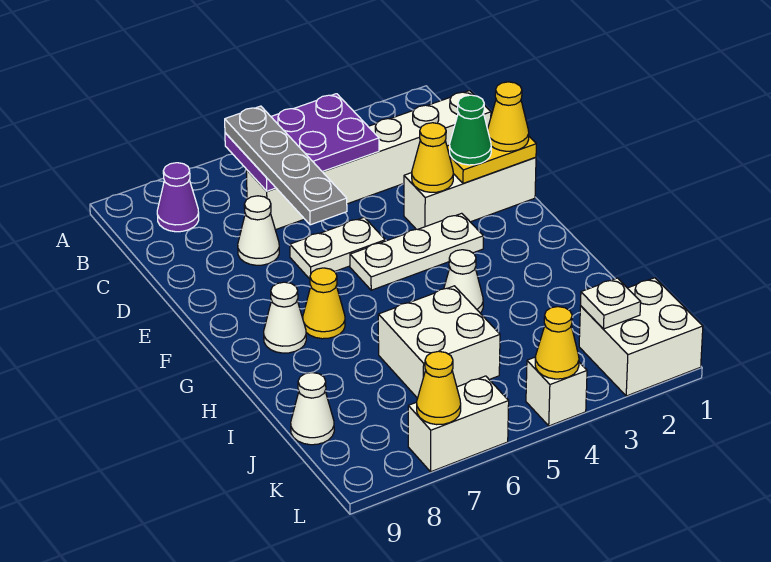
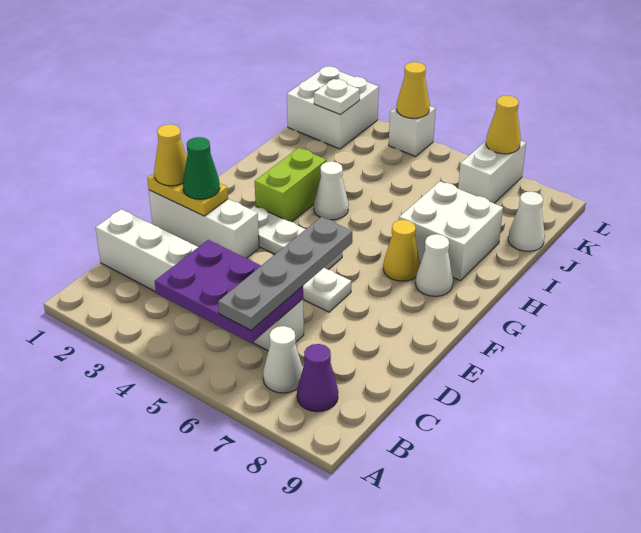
white 1x1 cone [238,196,279,265] -> white 1x1 cone moved to [263,326,303,393]
yellow 1x1 cone [412,123,453,192] -> none
none -> lime 1x2 brick [255,148,326,222]
white 2x2 brick [378,286,500,398] -> white 2x2 brick moved to [399,181,503,281]
white 1x2 brick [408,376,509,472] -> white 1x2 brick turned to [458,141,526,203]

